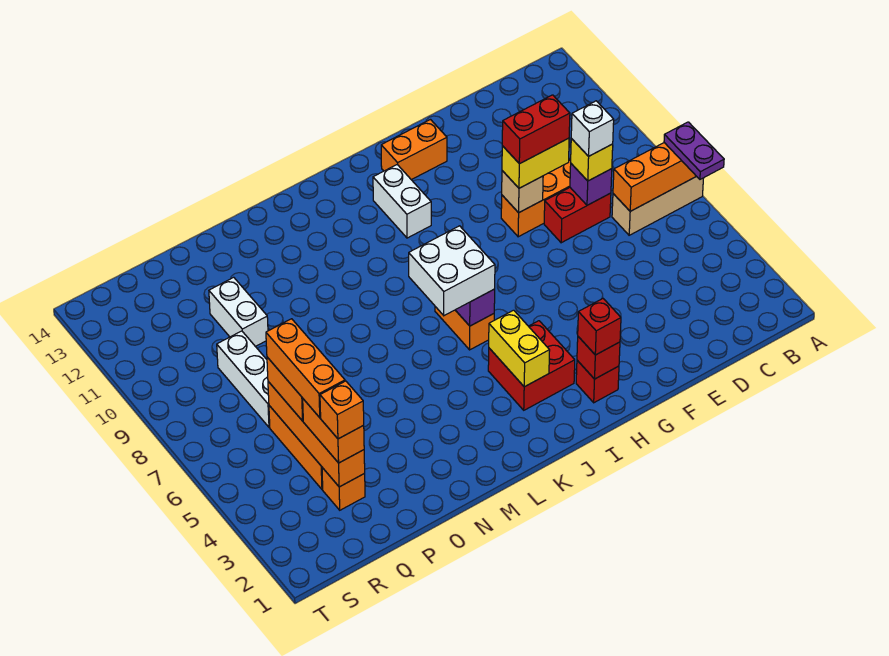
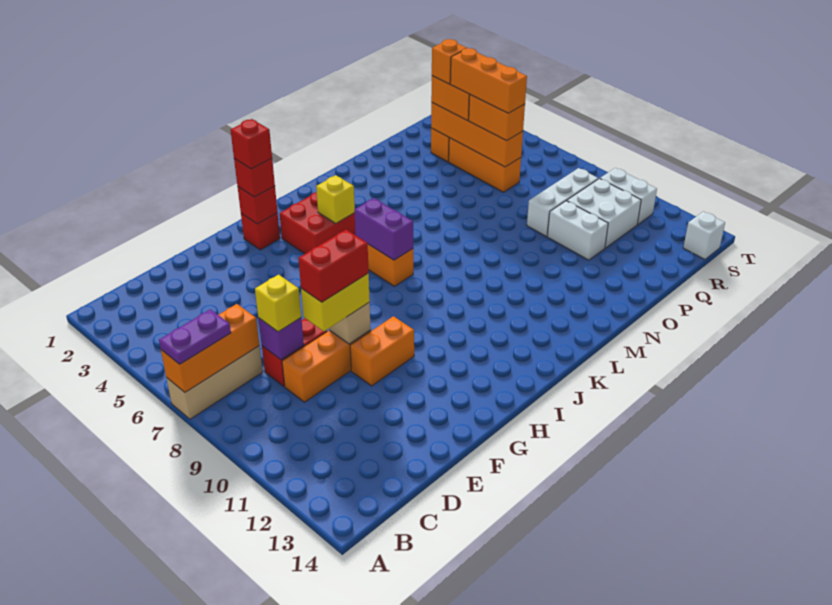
purple 1x2 plate [664,122,724,179] -> purple 1x2 plate turned to [159,309,231,364]
white 1x1 brick [571,101,614,156] -> white 1x1 brick moved to [683,212,725,259]
orange 1x2 brick [381,120,447,180] -> orange 1x2 brick moved to [350,316,414,386]
none -> red 1x1 brick [231,119,272,169]
white 1x2 brick [373,165,431,238] -> white 1x2 brick moved to [600,168,657,224]
yellow 1x2 brick [489,310,550,387] -> yellow 1x1 brick [316,175,355,223]
white 2x2 brick [409,226,495,316] -> white 2x2 brick moved to [567,179,641,248]
white 1x3 brick [217,331,270,427] -> white 1x3 brick turned to [527,168,598,236]

